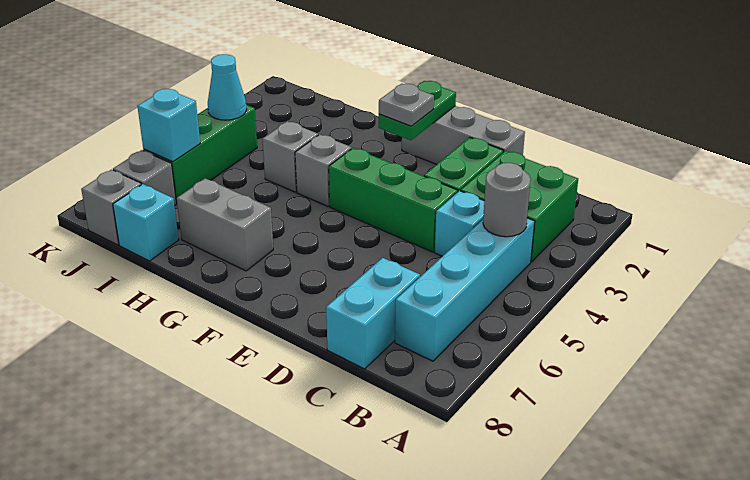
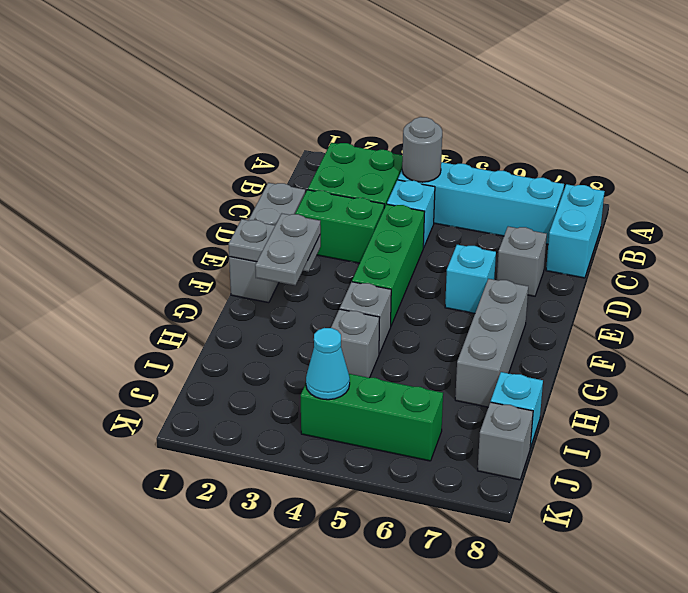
cyan 1x2 brick [326,258,420,369] -> cyan 1x2 brick turned to [546,184,605,278]
green 1x2 plate [379,81,456,140] -> grey 1x2 plate [229,219,321,272]
grey 1x1 plate [379,84,434,126] -> grey 1x2 plate [255,214,321,285]
grey 1x2 brick [177,178,273,271] -> grey 1x3 brick [455,279,528,407]
cyan 1x1 brick [137,89,200,162] -> cyan 1x1 brick moved to [445,245,496,313]
grey 1x1 brick [113,150,176,206] -> grey 1x1 brick moved to [497,227,547,296]

